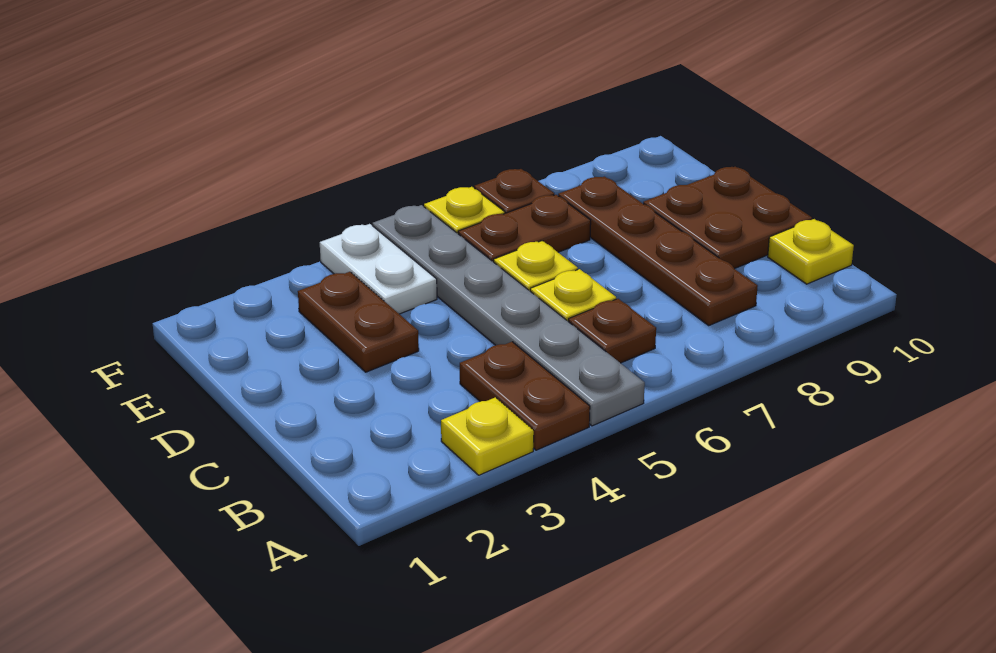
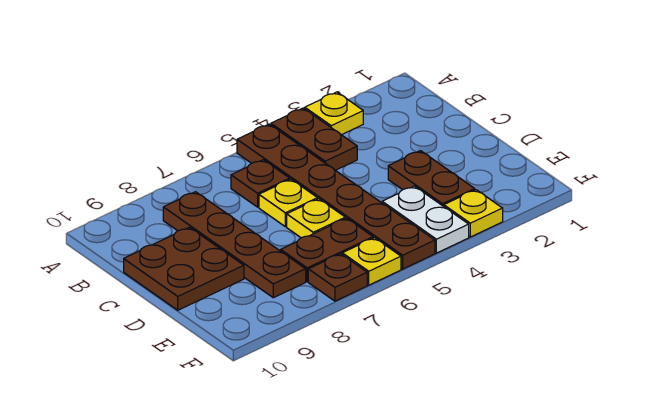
grey 1x6 plate [372,205,645,426] -> brown 1x6 plate [237,124,435,269]
yellow 1x1 plate [768,219,854,284] -> yellow 1x1 plate moved to [444,190,503,237]

